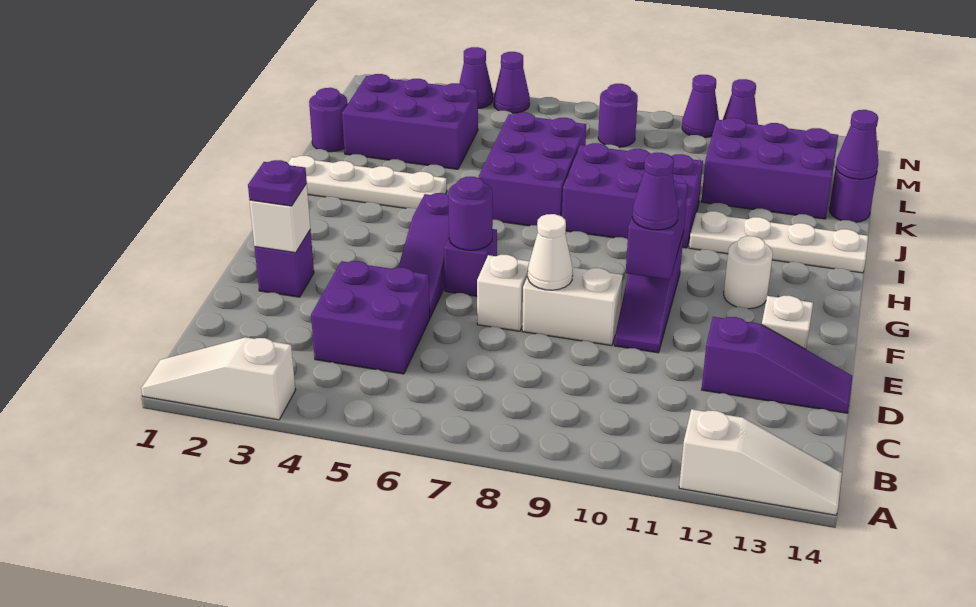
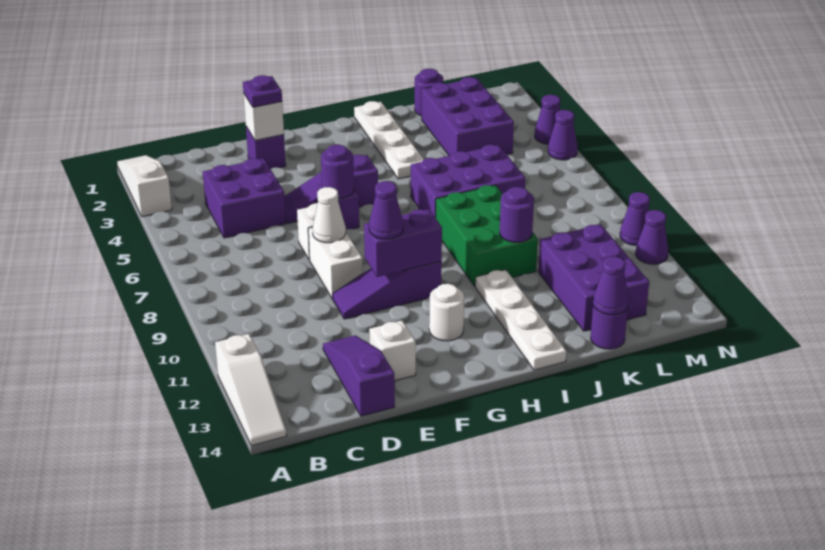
purple 1x3 slope [702,317,852,413] -> purple 1x3 slope turned to [323,335,395,416]
purple 2x3 brick [562,143,703,248] -> green 2x3 brick [436,185,538,286]
purple 1x1 round brick [598,84,638,147] -> purple 1x1 round brick moved to [499,187,534,242]

